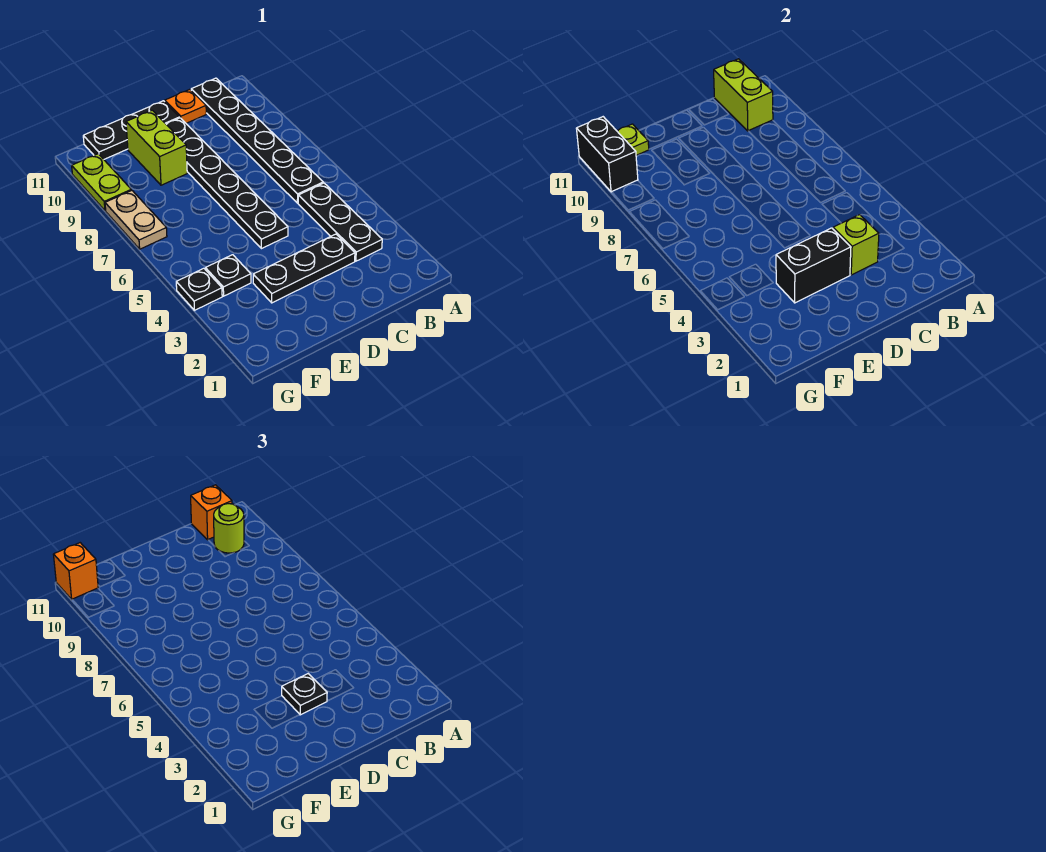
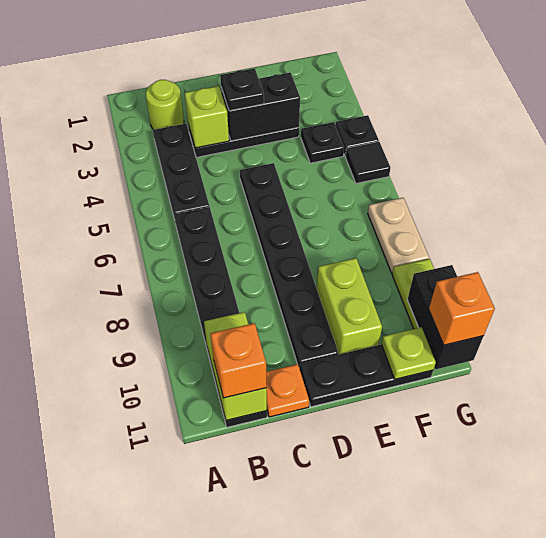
lime 1x1 round brick [214,504,244,553] -> lime 1x1 round brick moved to [146,80,184,130]
none -> black 1x1 tile [345,142,390,183]

